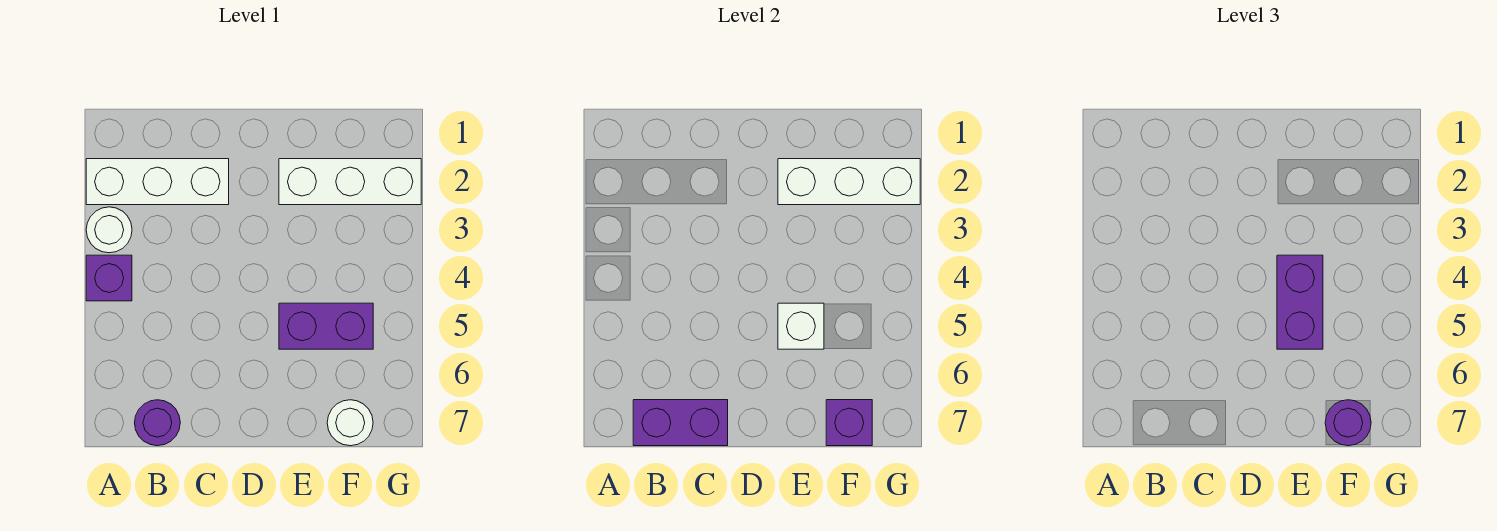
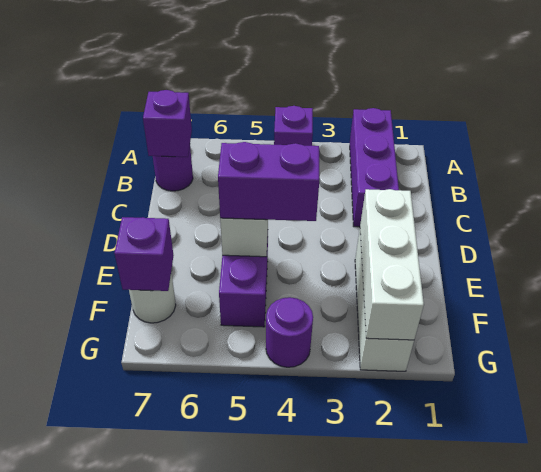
white 1x3 brick [86,159,229,205] -> purple 1x3 brick [350,108,399,227]
white 1x1 round brick [86,207,132,253] -> none
purple 1x2 brick [633,400,728,446] -> purple 1x1 brick [143,90,192,157]
purple 1x1 round brick [1325,400,1371,446] -> purple 1x1 round brick moved to [266,297,313,367]

